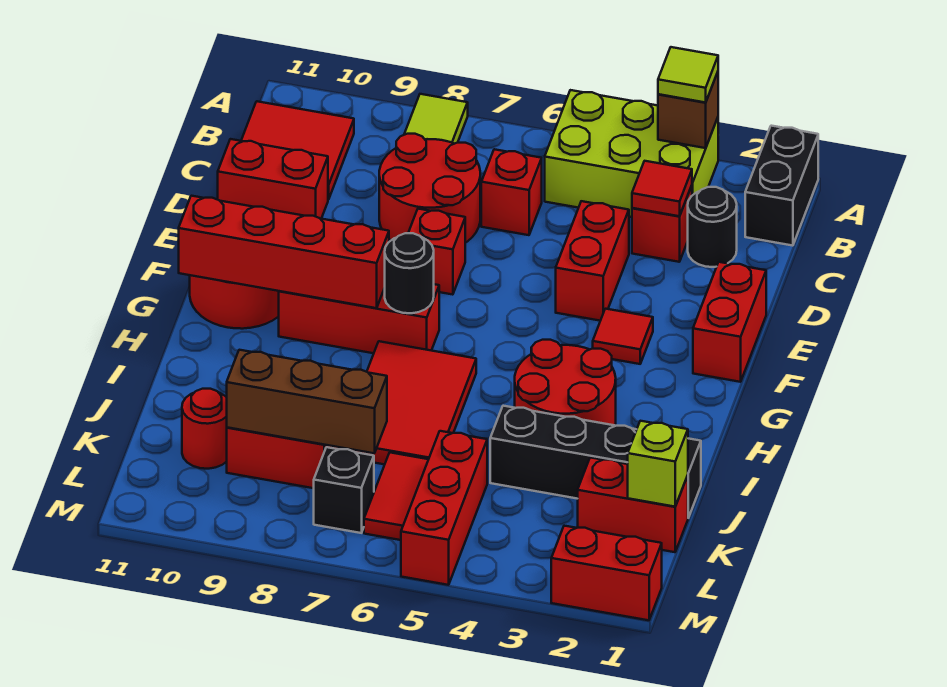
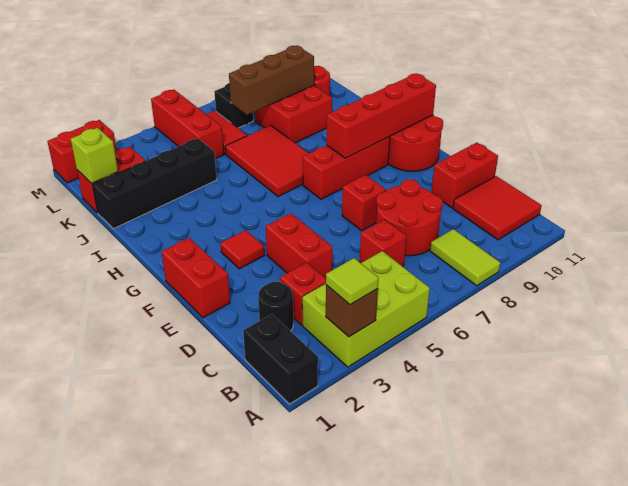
red 1x1 tile [632,161,692,216] -> none
black 1x1 round brick [385,233,434,313] -> none
red 2x2 round brick [515,340,616,425] -> none

